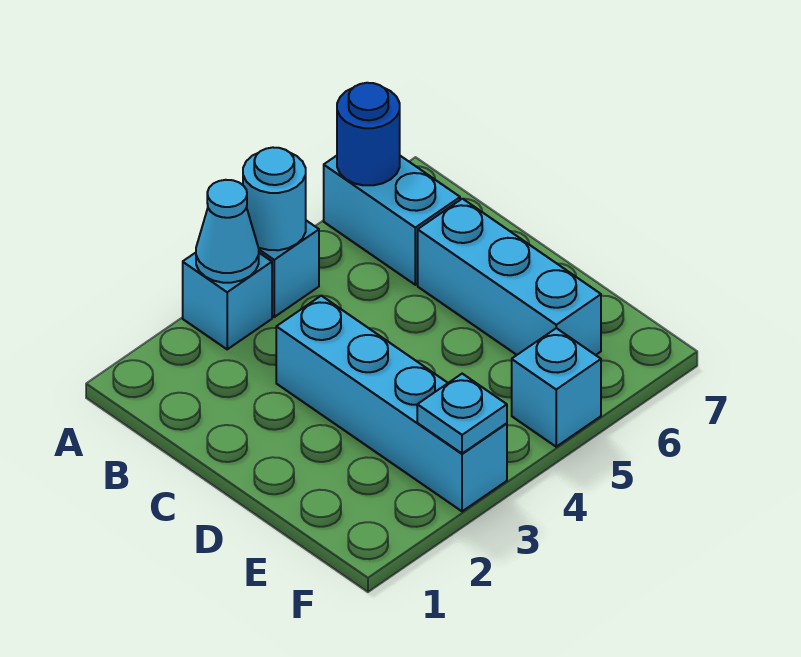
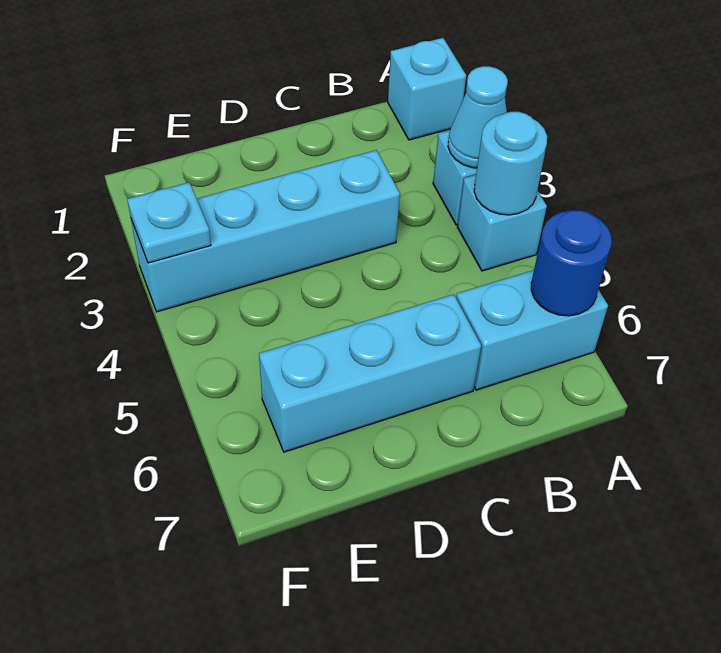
cyan 1x1 brick [512,328,601,447] -> cyan 1x1 brick moved to [388,38,466,140]

